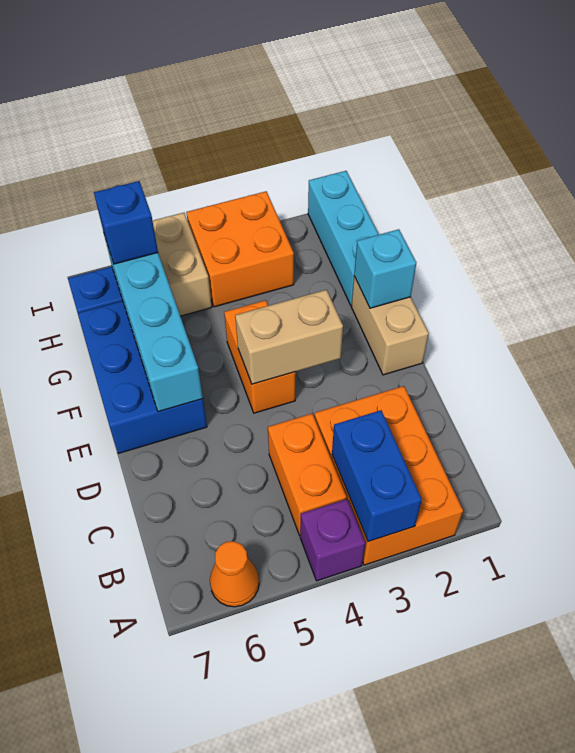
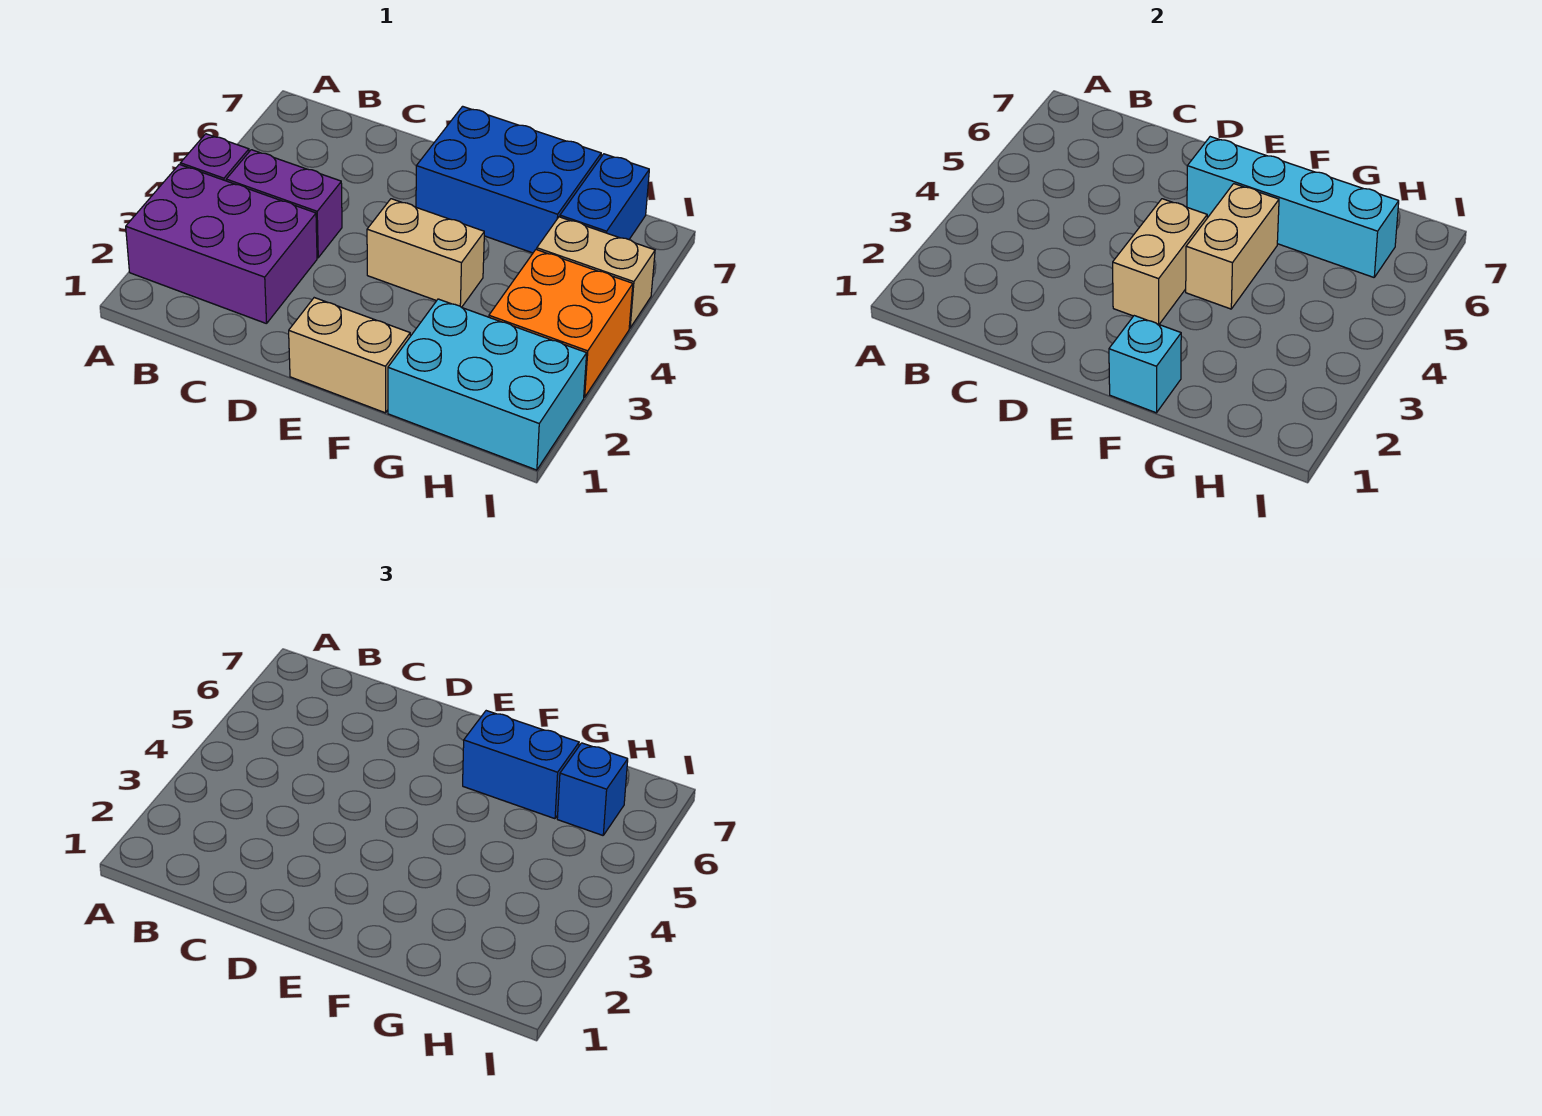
orange 2x3 brick [315,386,463,565] -> purple 2x3 brick [126,164,317,324]
blue 1x2 brick [332,410,422,542] -> blue 1x2 brick moved to [463,711,579,819]
orange 1x1 cone [210,541,259,607] -> none
orange 1x2 brick [268,413,347,535] -> purple 1x2 brick [226,150,342,258]
orange 1x2 brick [224,300,296,413] -> tan 1x2 brick [367,199,484,307]
none -> tan 1x2 brick [1186,184,1279,309]
cyan 1x3 brick [308,171,379,306] -> cyan 2x3 brick [388,299,587,470]

